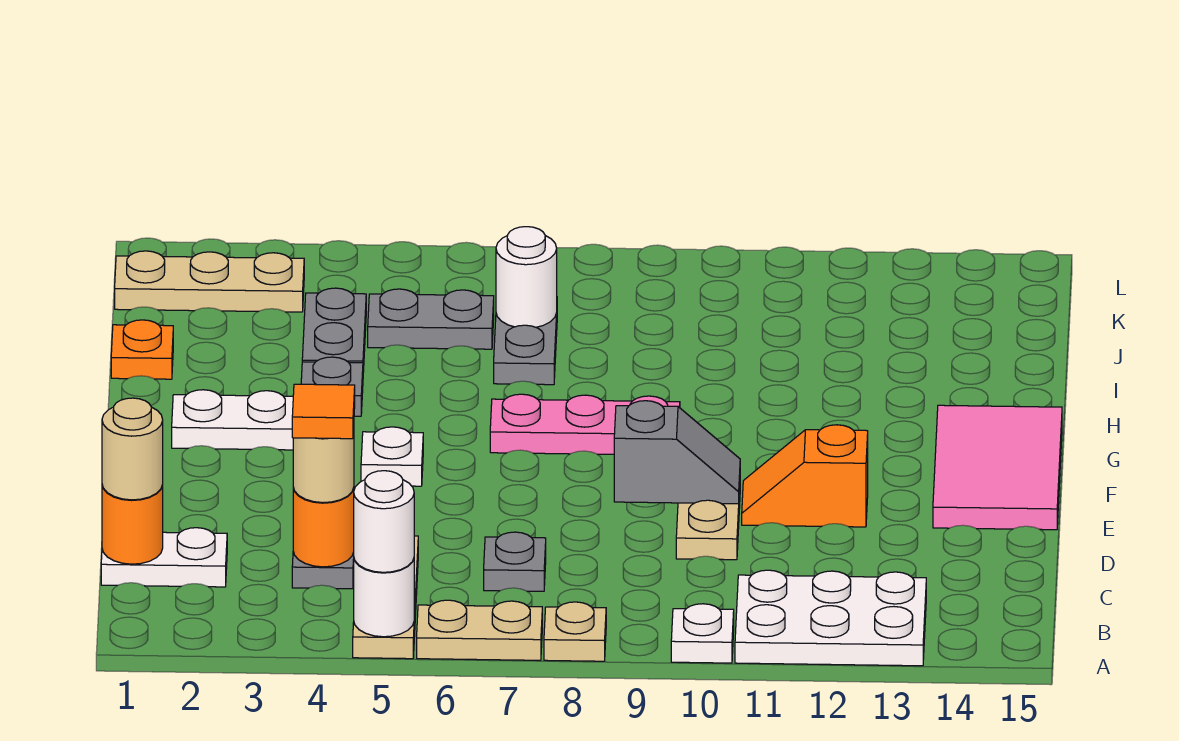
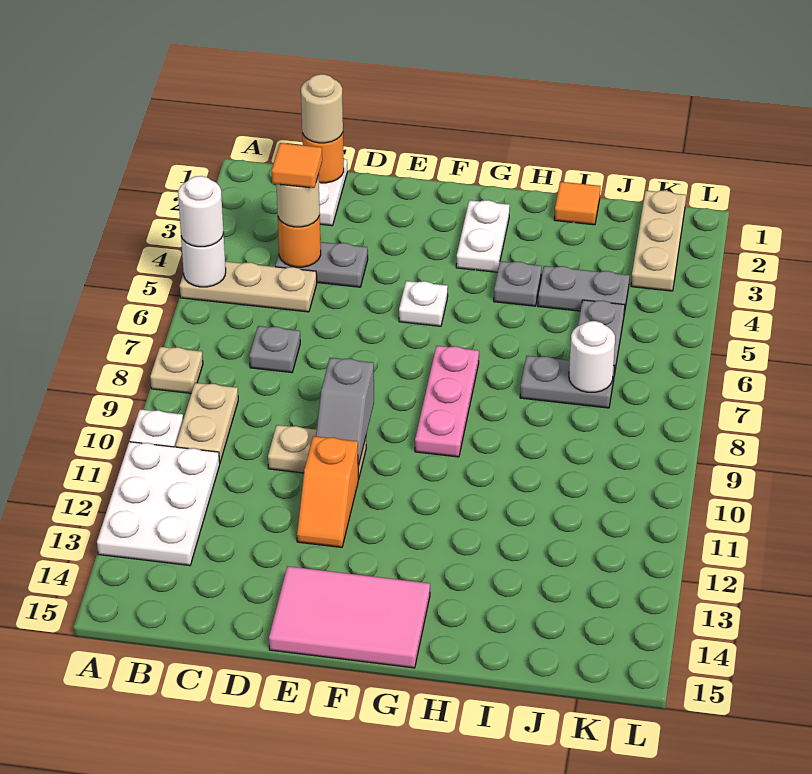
tan 1x2 plate [417,600,542,660] -> tan 1x2 plate moved to [176,383,238,462]
orange 1x2 slope [742,425,868,527] -> orange 1x2 slope turned to [297,436,358,547]
orange 1x1 plate [111,320,173,379] -> orange 1x1 tile [554,182,600,225]

